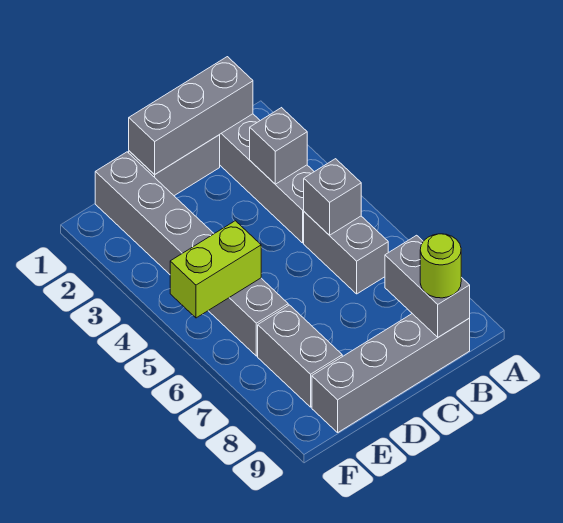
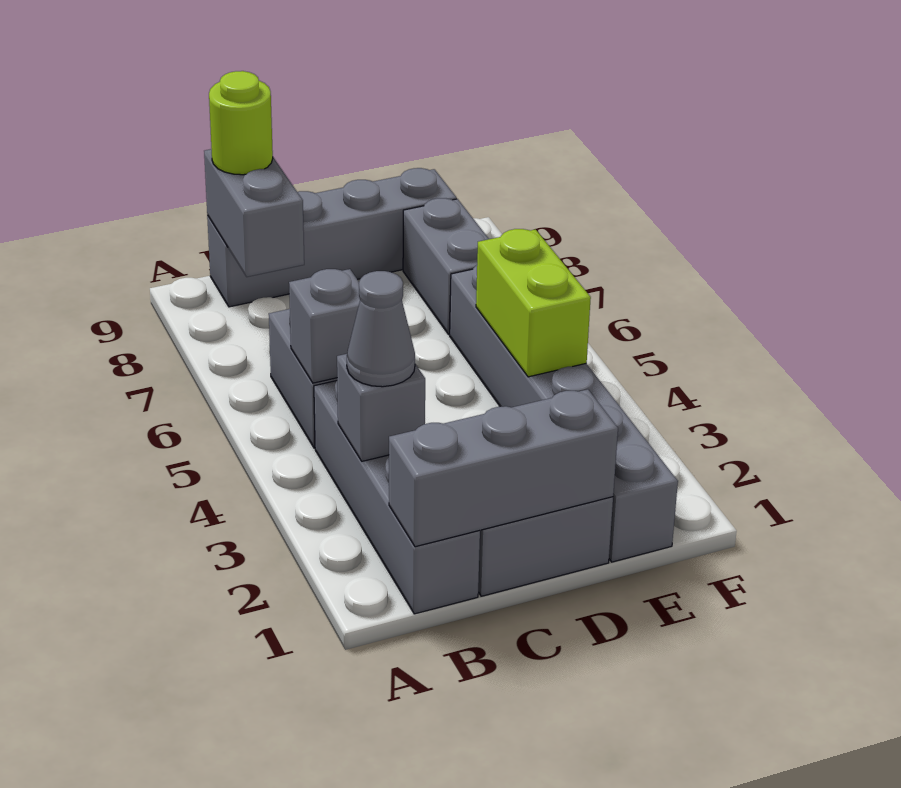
none -> grey 1x1 cone [347,271,415,387]
lime 1x2 brick [170,221,261,318] -> lime 1x2 brick turned to [476,229,591,377]

